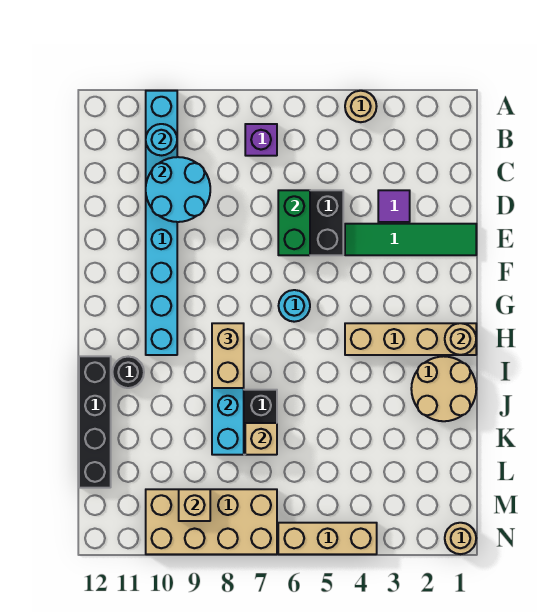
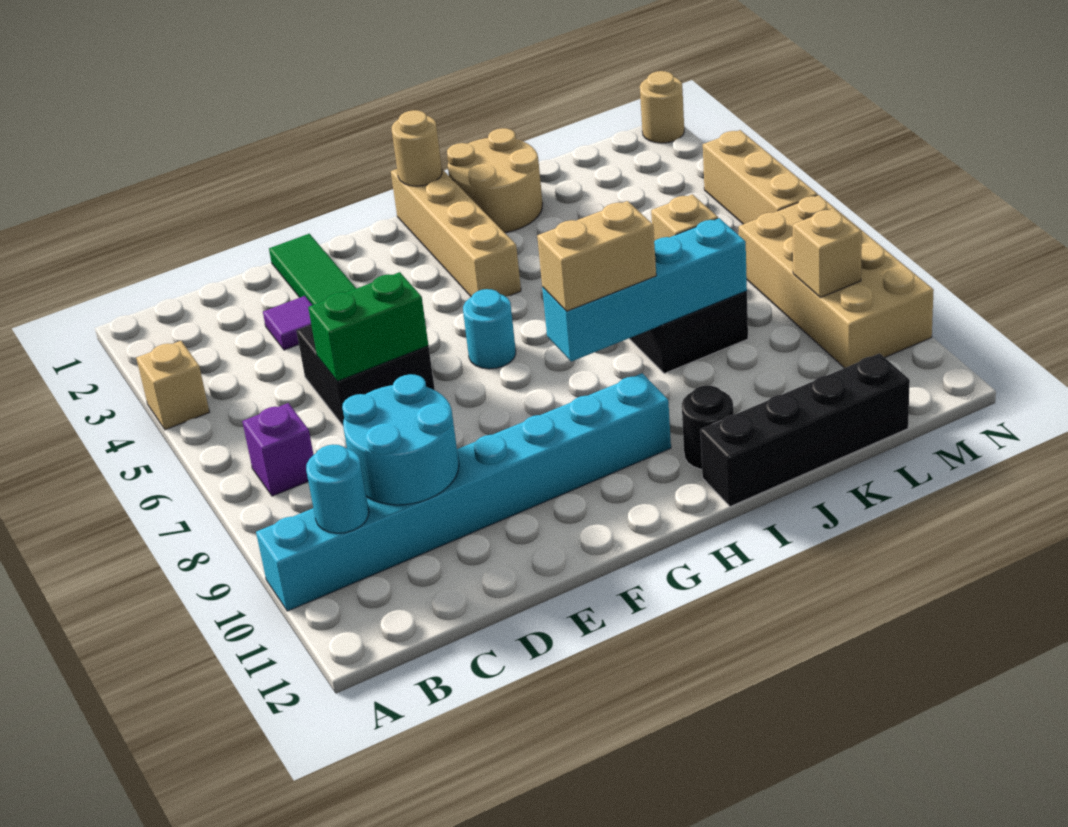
tan 1x1 round brick [345,91,377,122] -> tan 1x1 brick [136,341,209,430]

